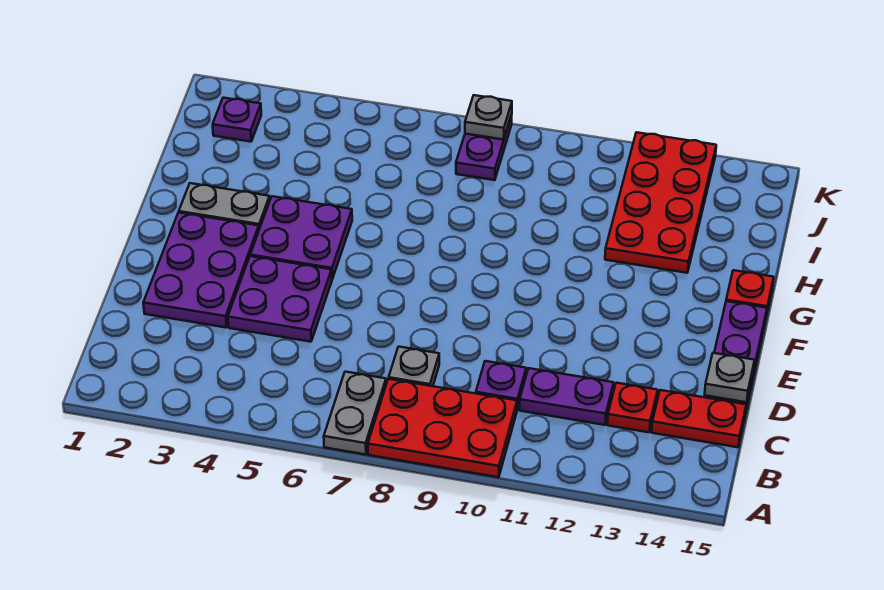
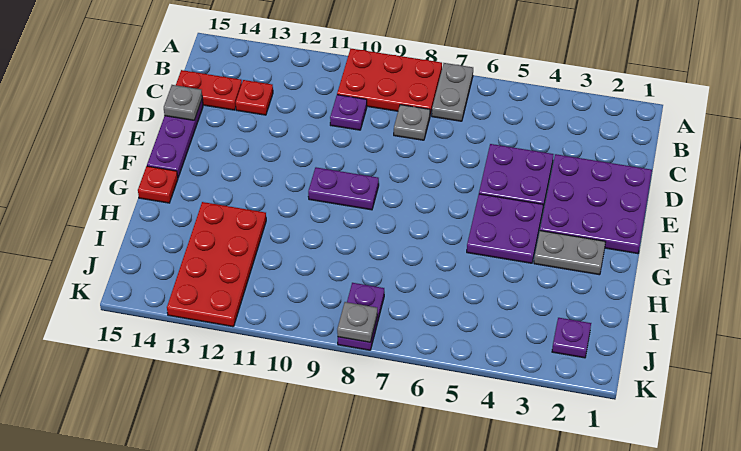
purple 1x2 plate [519,368,614,425] -> purple 1x2 plate moved to [308,167,379,210]
purple 2x3 plate [143,213,259,328] -> purple 3x3 plate [540,154,652,254]

